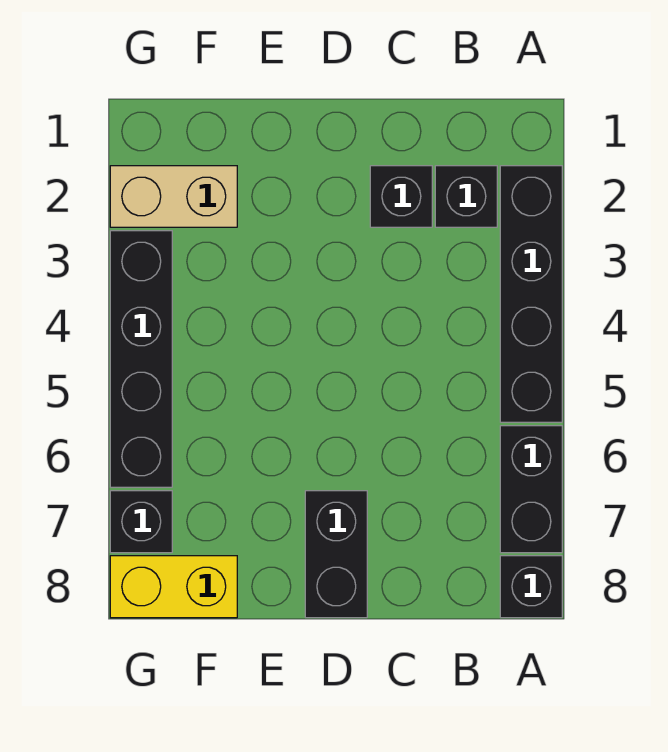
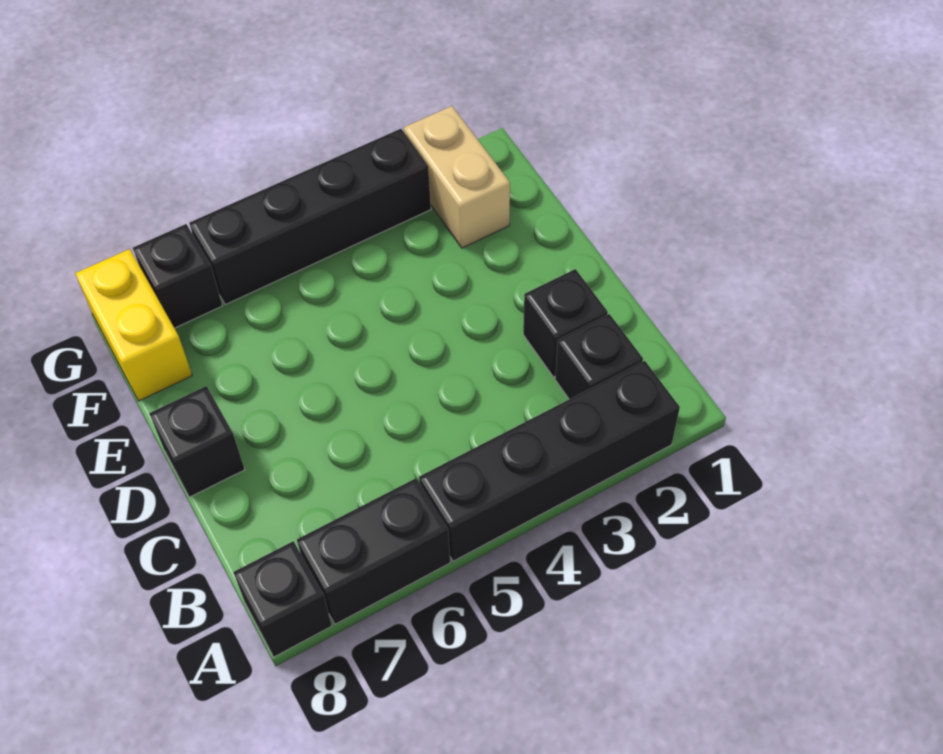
black 1x2 brick [305,491,367,618] -> black 1x1 brick [149,386,245,497]

